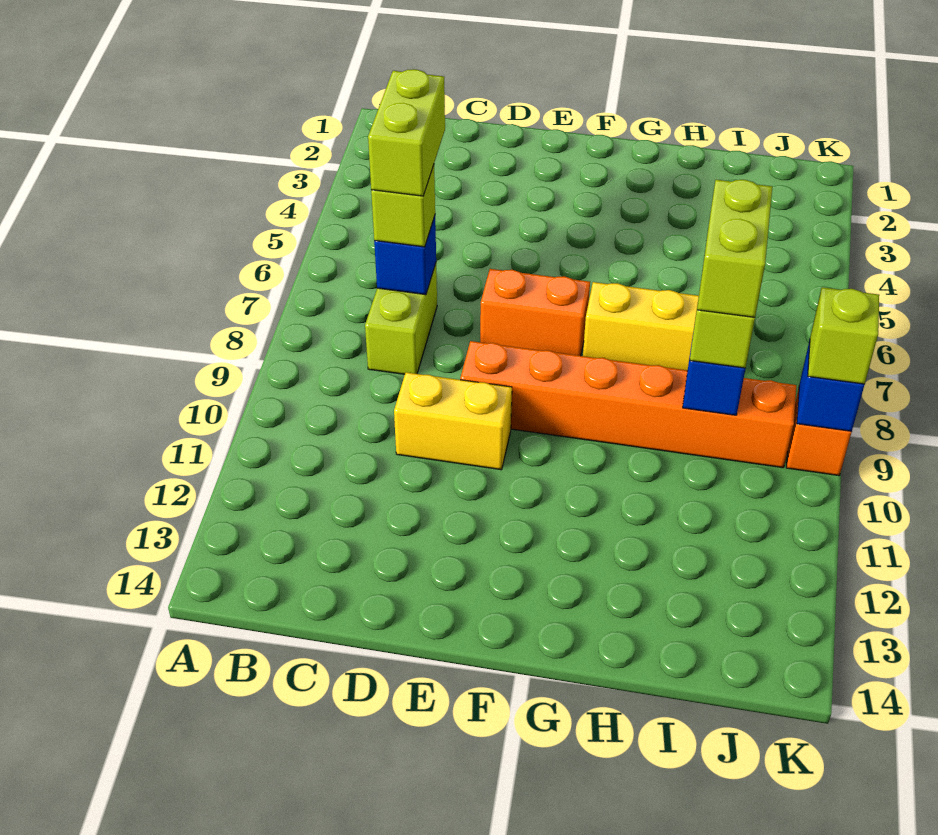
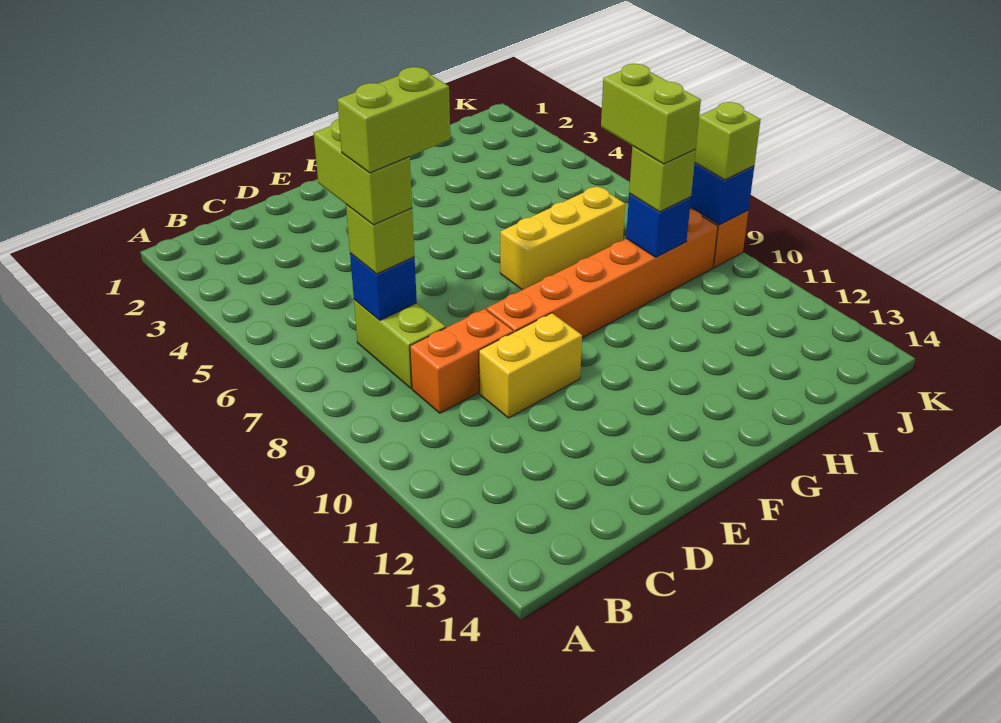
none -> lime 1x2 brick [337,67,450,173]
orange 1x2 brick [480,269,590,356] -> orange 1x2 brick moved to [410,309,514,413]

